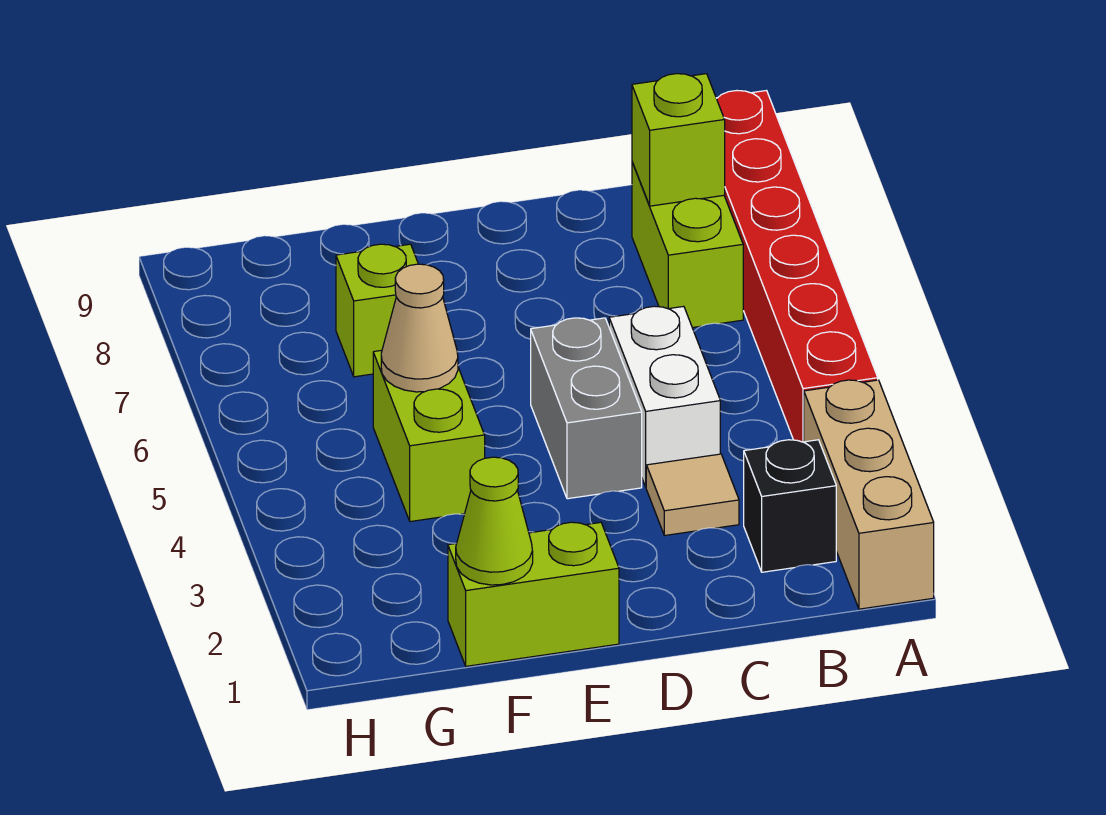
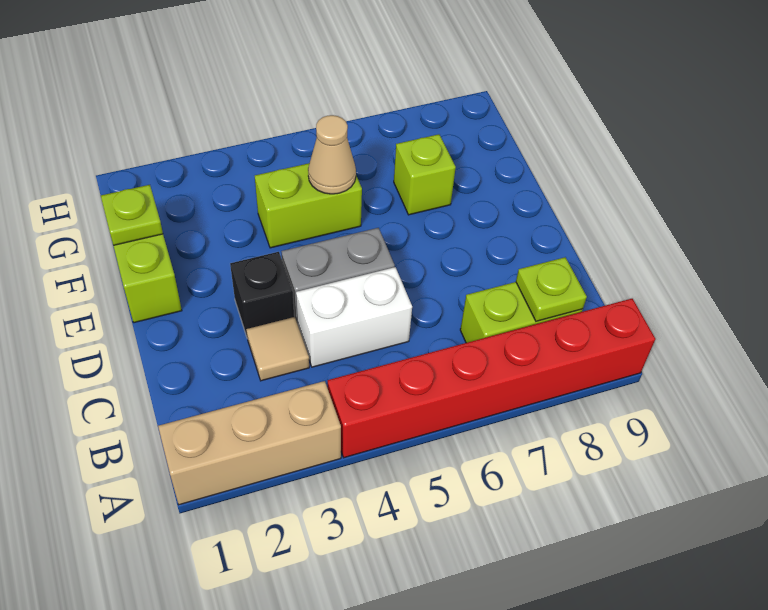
black 1x1 brick [744,440,836,572] -> black 1x1 brick moved to [230,252,294,337]
lime 1x1 brick [632,74,725,206] -> lime 1x1 plate [516,257,587,321]
lime 1x1 cone [456,457,533,585] -> lime 1x1 plate [101,185,163,245]

